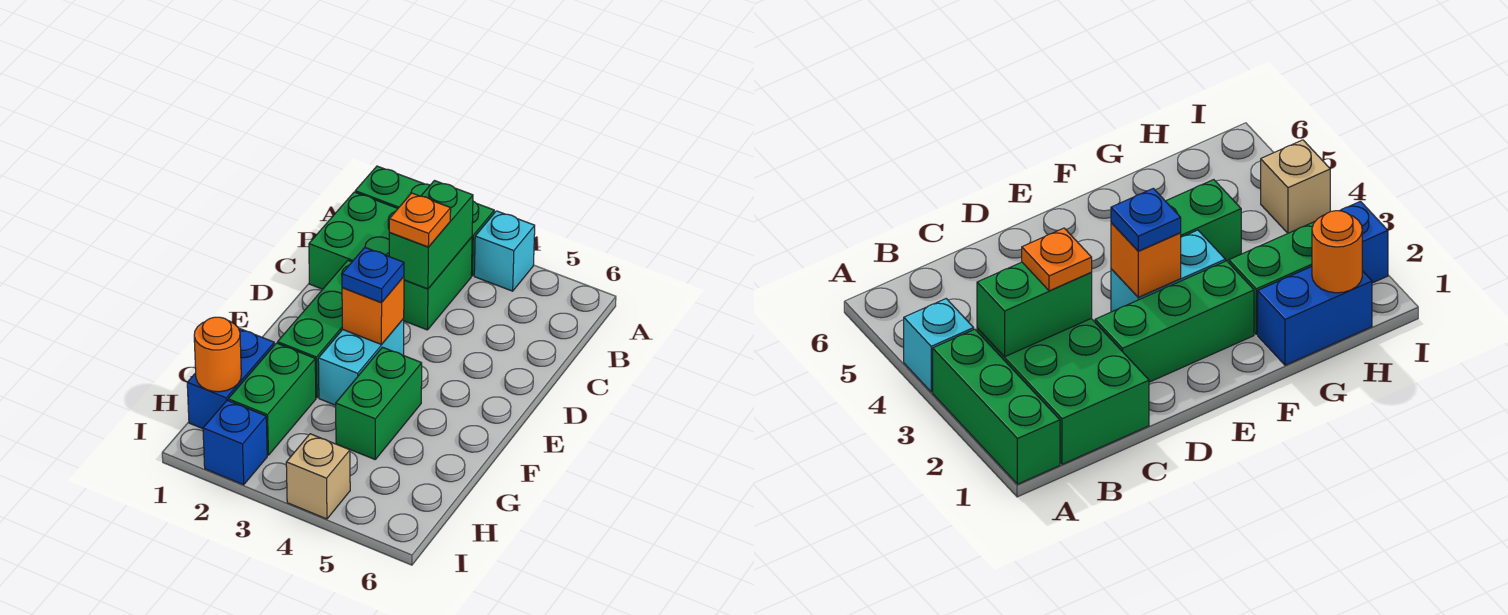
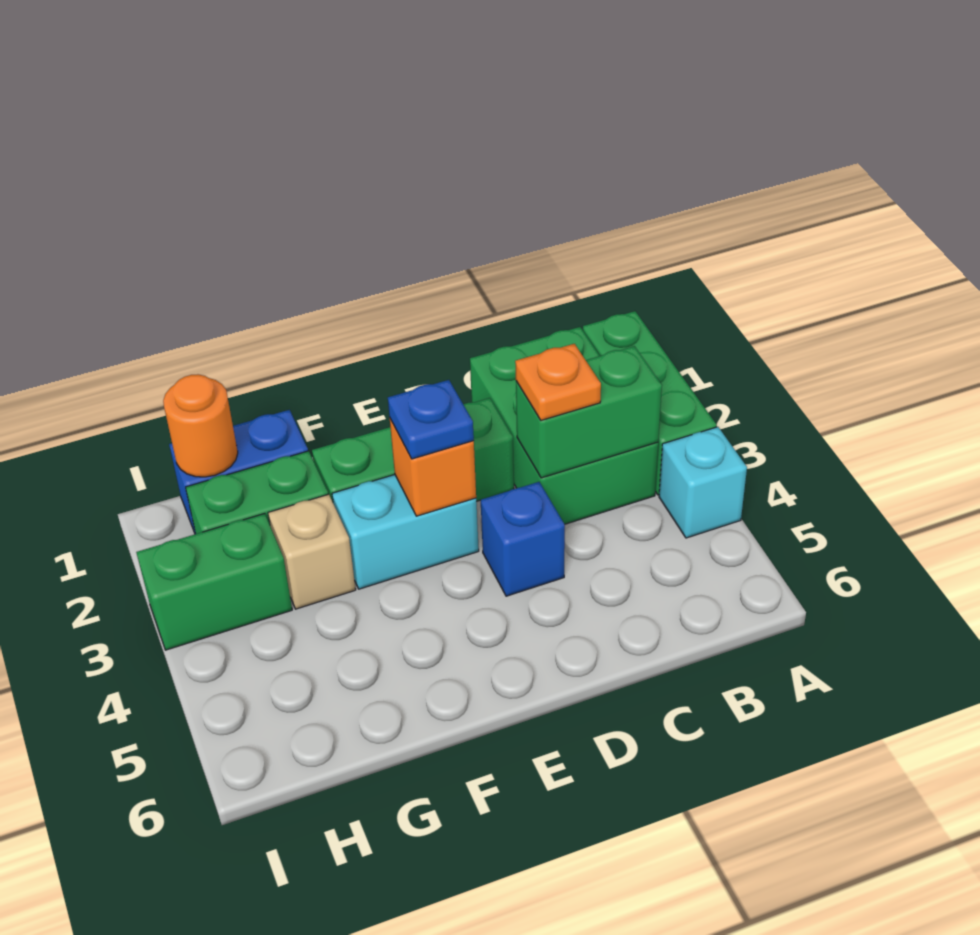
green 1x2 brick [336,347,422,459] -> green 1x2 brick moved to [136,514,292,650]
blue 1x1 brick [203,400,267,485] -> blue 1x1 brick moved to [481,482,565,596]
tan 1x1 brick [286,434,350,519] -> tan 1x1 brick moved to [268,494,356,609]

